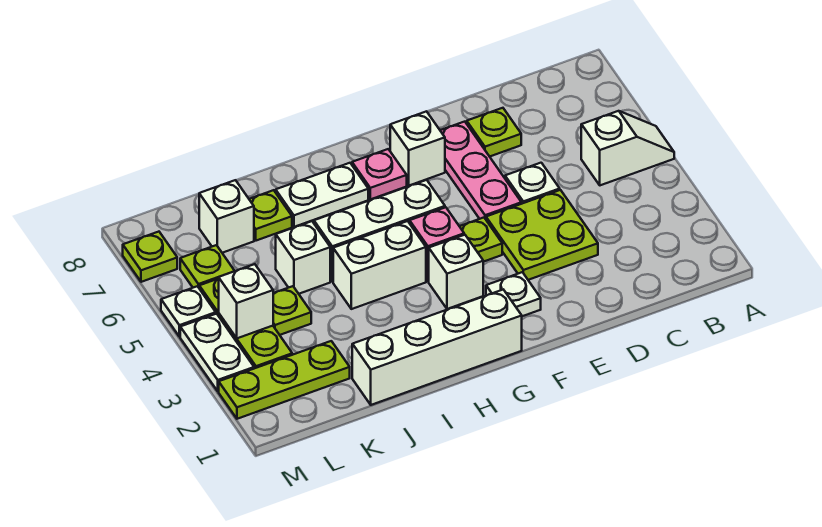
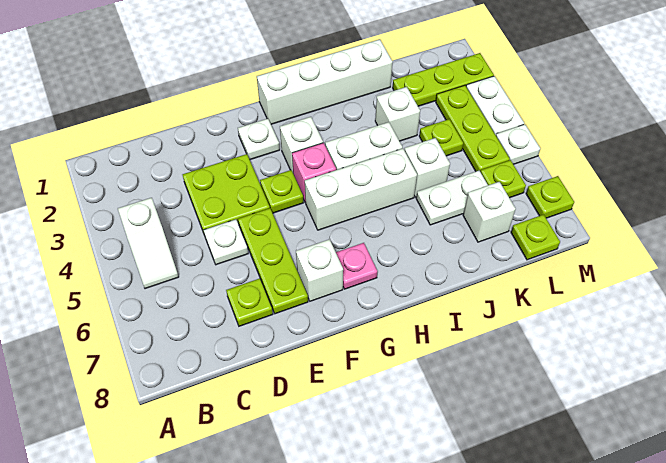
white 1x2 slope [581,111,674,185] -> white 1x2 slope turned to [118,198,179,289]
pink 1x3 plate [440,122,521,219] -> lime 1x3 plate [238,208,308,314]
white 1x2 plate [276,163,368,227] -> white 1x2 plate moved to [416,171,488,225]
lime 1x1 plate [249,190,292,241] -> lime 1x1 plate moved to [511,215,560,260]
white 1x1 brick [219,264,273,338] -> white 1x1 brick moved to [375,87,420,141]

